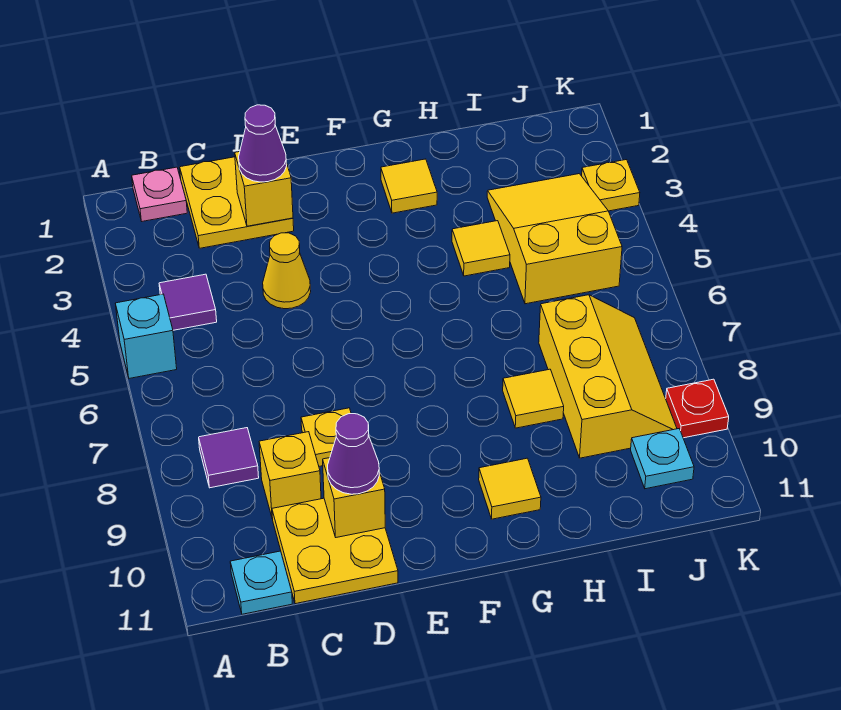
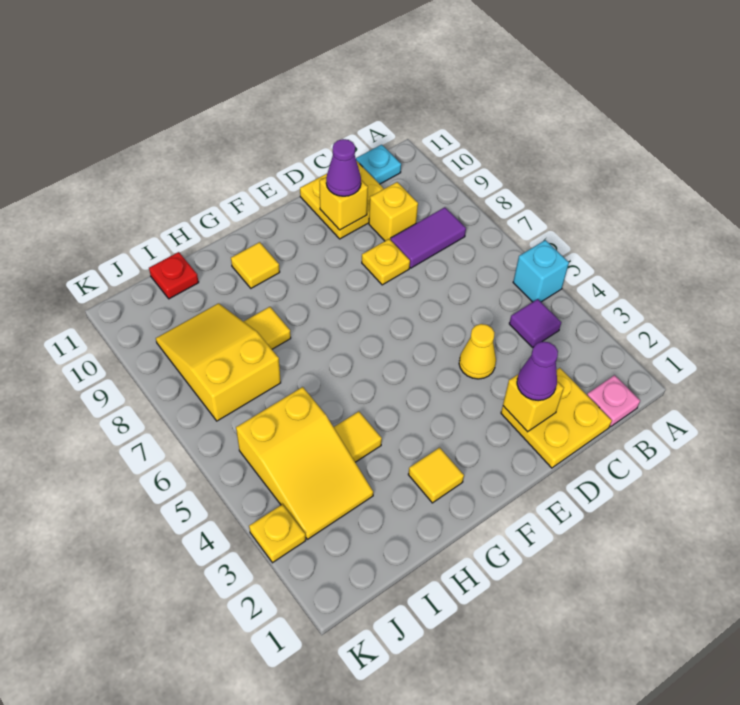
purple 1x1 tile [199,428,259,488] -> purple 1x2 tile [391,207,466,268]
yellow 2x3 slope [539,295,677,458] -> yellow 2x3 slope turned to [156,303,281,421]
cyan 1x1 plate [631,429,694,489] -> none
red 1x1 plate [666,379,729,438] -> red 1x1 plate moved to [149,252,199,299]

